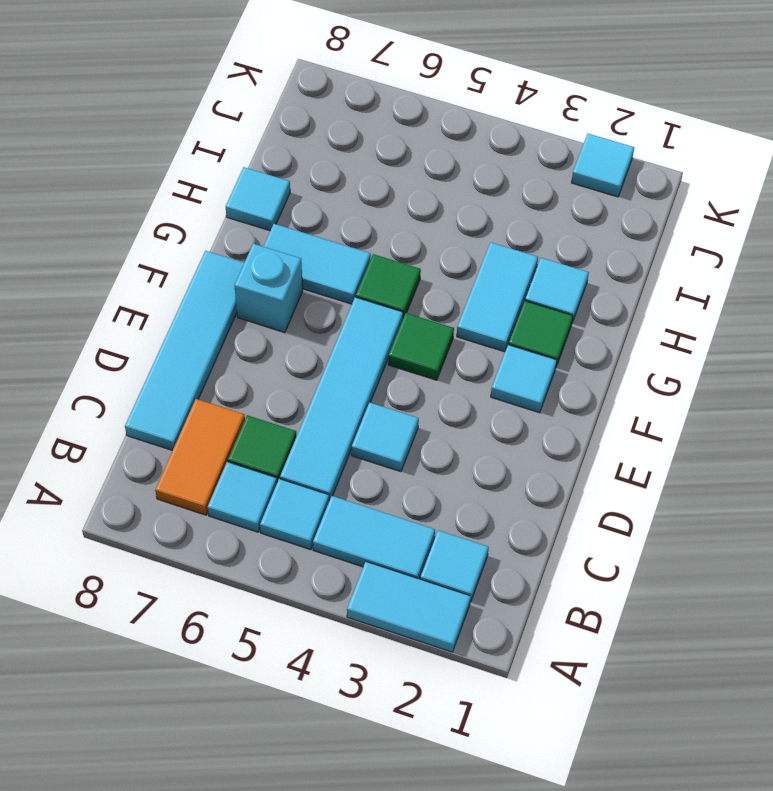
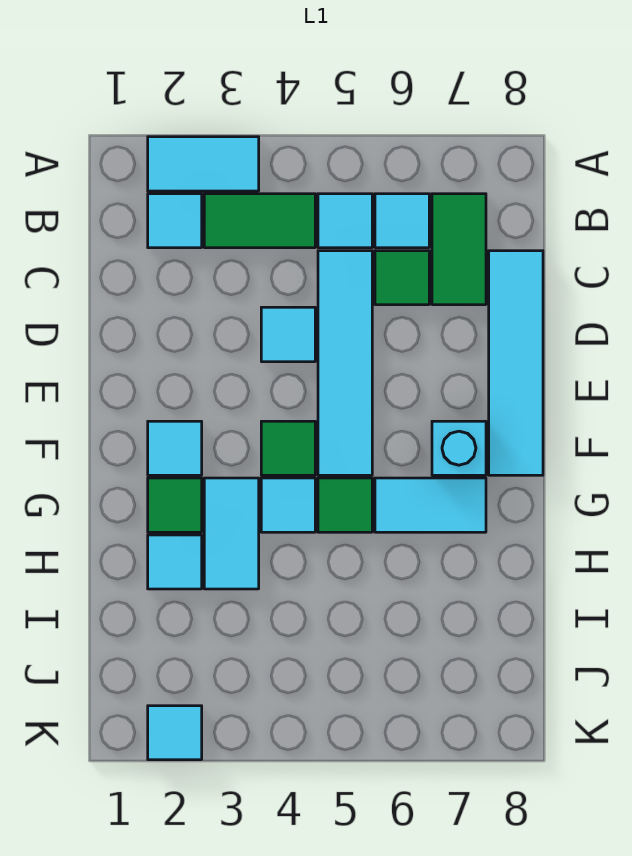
cyan 1x2 tile [313,496,435,579] -> green 1x2 tile [204,194,315,248]
orange 1x2 tile [155,399,245,515] -> green 1x2 tile [432,194,486,305]
cyan 1x1 tile [226,167,290,231] -> cyan 1x1 tile moved to [261,478,315,532]

